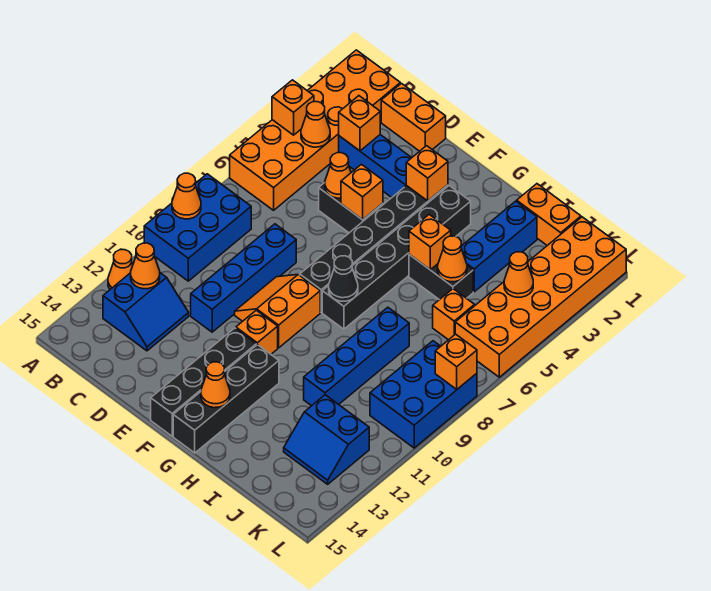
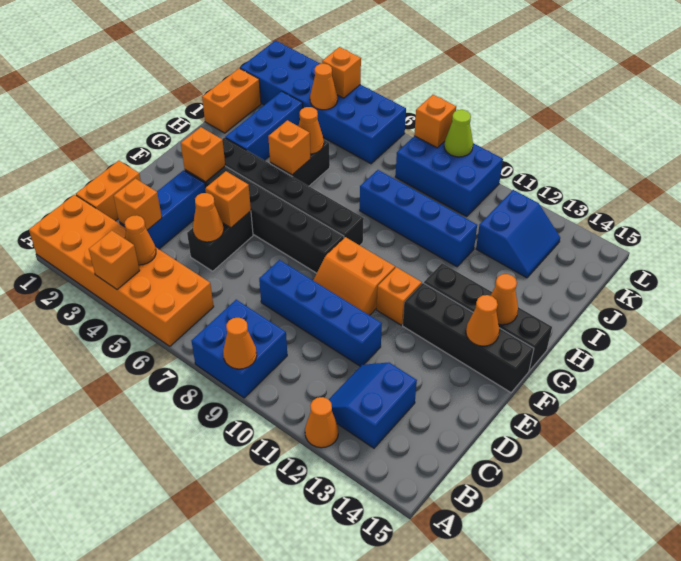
blue 2x3 brick [144,174,251,281] -> blue 2x2 brick [191,300,287,398]
blue 2x2 slope [103,273,189,351] -> blue 2x2 slope turned to [329,363,417,448]
orange 1x1 cone [131,243,160,289] -> orange 1x1 cone moved to [466,295,499,346]
black 1x1 cone [329,256,358,301] -> none
blue 1x3 brick [461,201,537,292] -> blue 1x3 brick turned to [225,91,303,161]
orange 1x1 brick [433,289,475,340] -> orange 1x1 brick moved to [322,47,361,98]
orange 2x6 brick [455,217,626,377] -> blue 2x6 brick [240,41,406,164]
none -> lime 1x1 cone [444,110,473,157]

